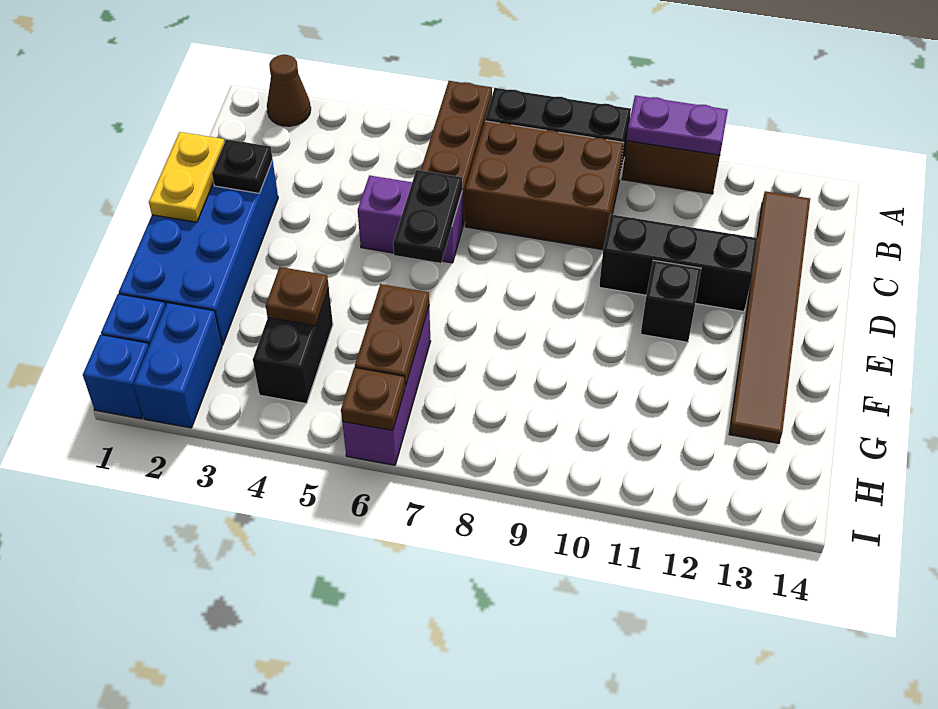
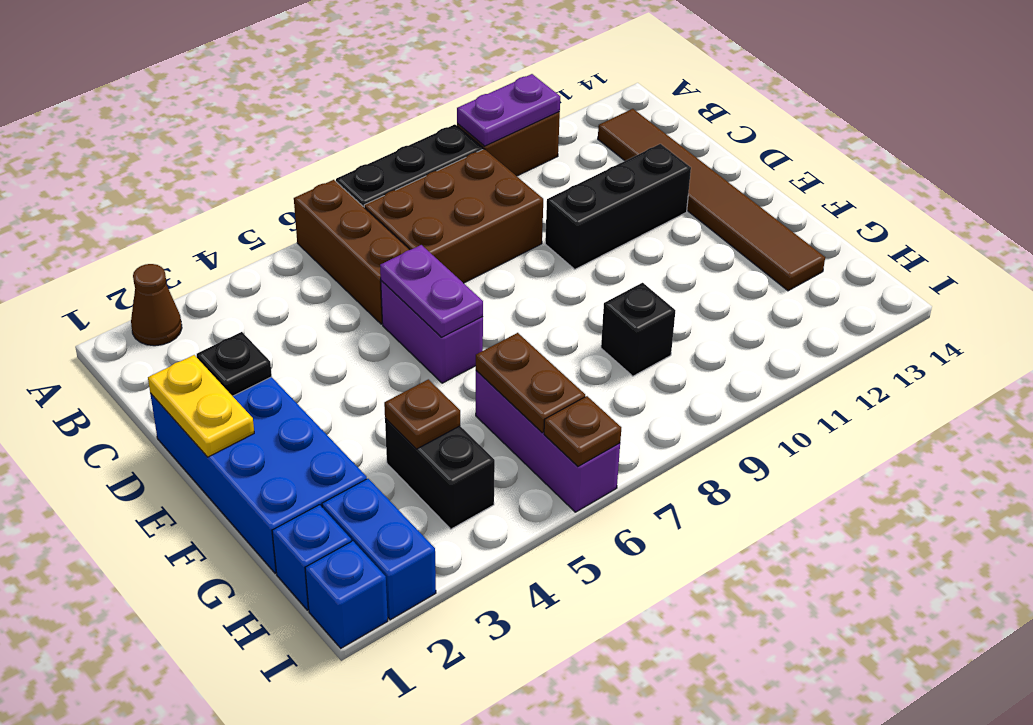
purple 1x2 brick [358,175,463,263] -> purple 1x2 brick turned to [381,281,483,383]
black 1x2 plate [393,170,462,263] -> purple 1x2 plate [380,245,483,337]
black 1x1 brick [641,260,701,342] -> black 1x1 brick moved to [601,283,675,376]

